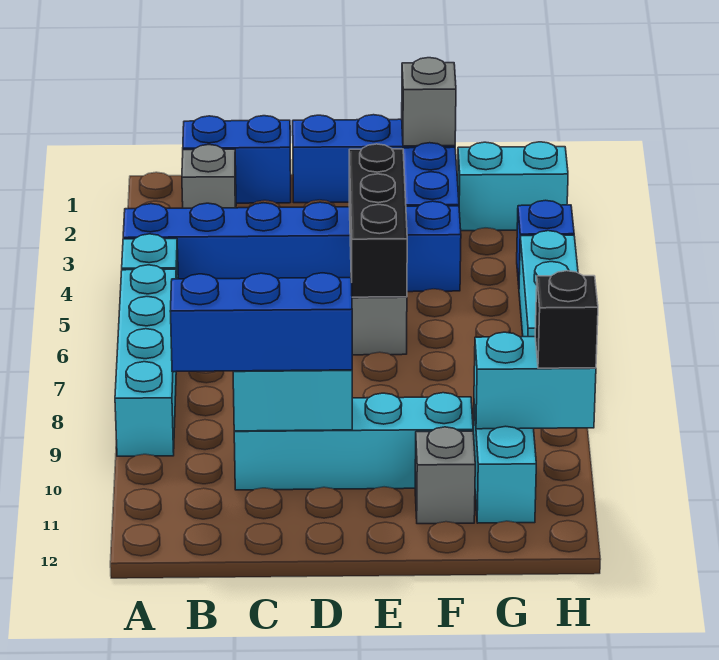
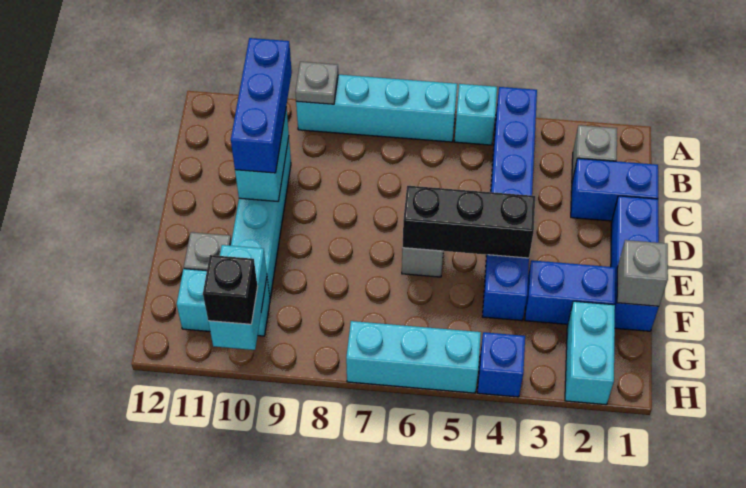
none -> grey 1x1 plate [295,62,338,104]
blue 1x2 brick [183,116,291,203] -> blue 1x2 brick turned to [571,158,658,221]

